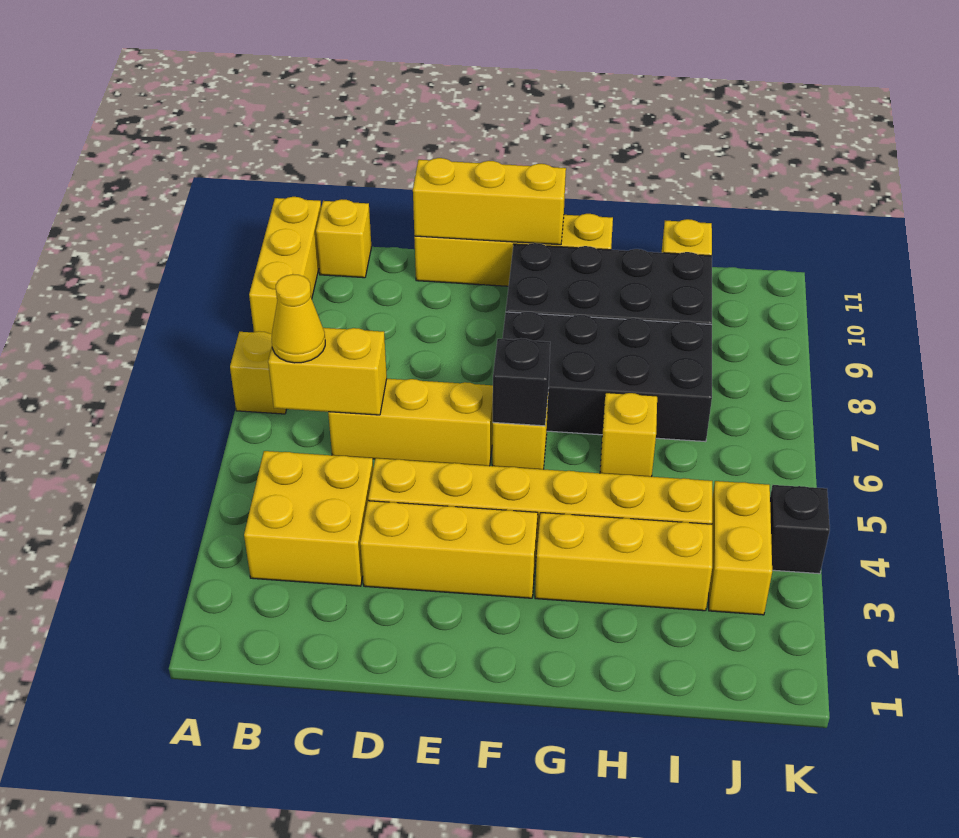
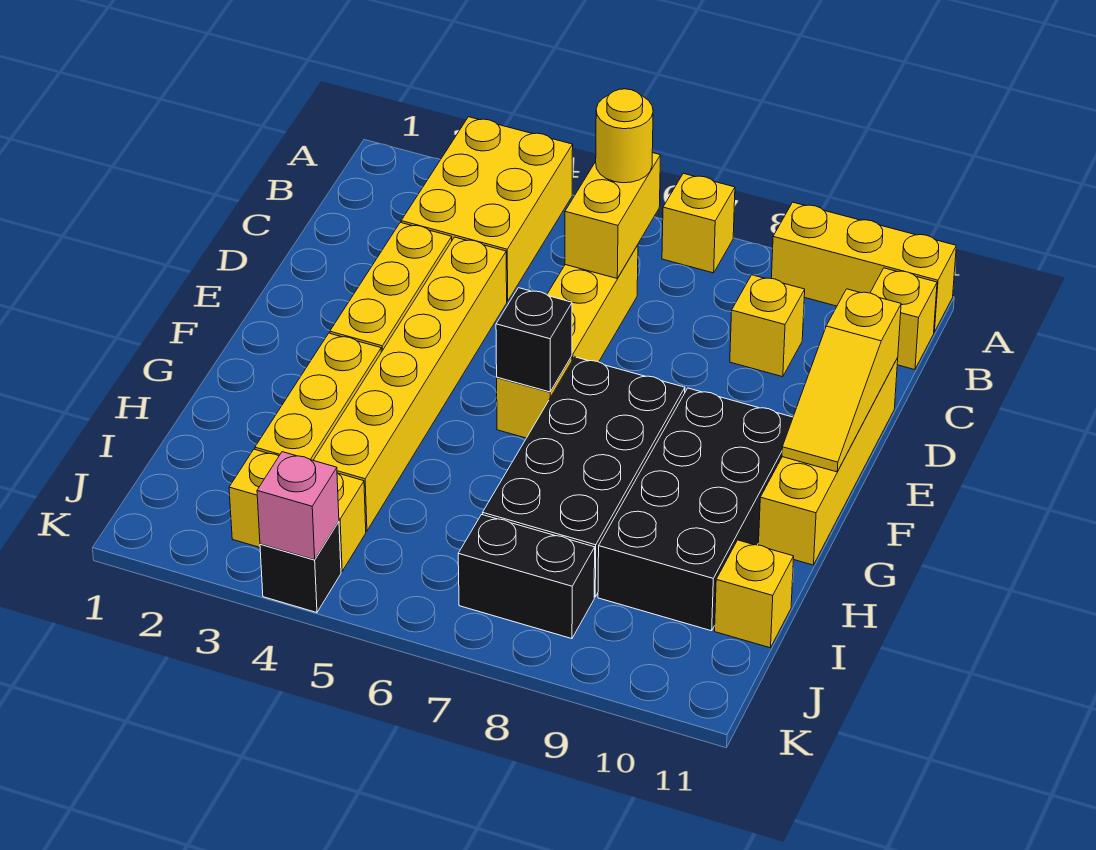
yellow 2x2 brick [244,451,373,586] -> yellow 2x3 brick [401,117,573,301]
yellow 1x1 cone [272,274,325,363] -> yellow 1x1 round brick [596,89,653,183]
yellow 1x3 brick [413,158,566,245] -> yellow 1x3 slope [782,289,901,472]
yellow 1x1 brick [600,393,657,477] -> yellow 1x1 brick moved to [730,275,805,377]
none -> black 1x2 brick [458,515,595,639]
none -> pink 1x1 brick [257,452,339,560]

